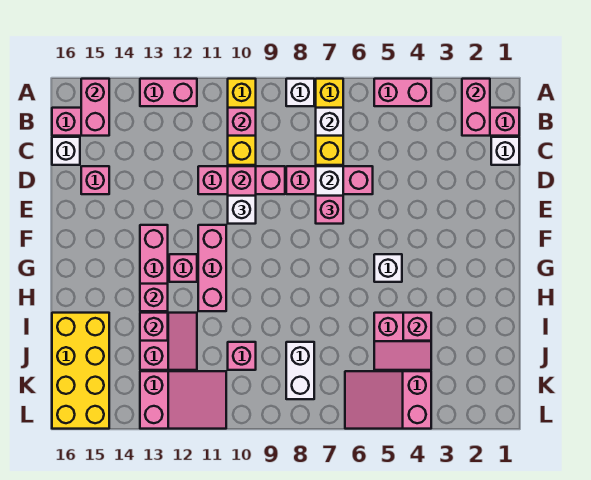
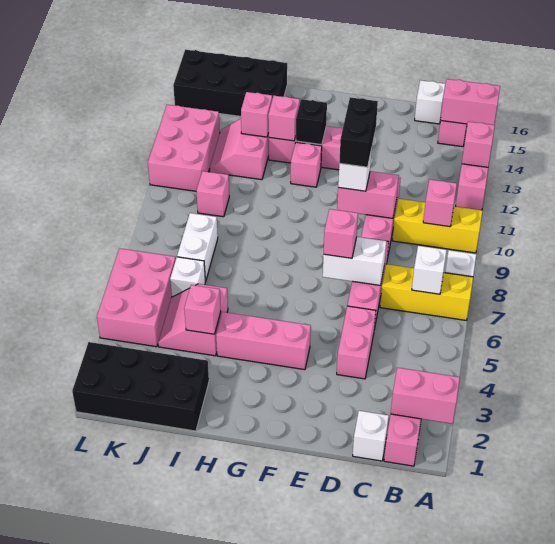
pink 1x2 brick [374,79,431,106] -> pink 1x2 brick moved to [337,306,376,379]
pink 1x1 brick [81,166,109,194] -> pink 1x1 brick moved to [462,122,495,167]
none -> black 1x2 brick [339,97,378,167]
pink 1x3 brick [198,225,226,311] -> pink 1x3 brick moved to [216,312,311,370]
white 1x1 brick [374,254,402,282] -> white 1x1 brick moved to [170,257,206,297]
none -> black 1x1 brick [296,99,327,145]
none -> black 2x4 brick [72,342,209,431]
pink 2x2 slope [140,313,197,370] -> pink 2x2 slope turned to [210,119,269,180]
yellow 2x4 brick [52,313,109,429] -> black 2x4 brick [173,50,287,116]
white 1x2 brick [286,342,314,399] -> white 1x2 brick turned to [177,213,218,281]
pink 2x3 slope [345,371,431,429] -> pink 2x3 brick [97,249,176,347]
pink 2x3 slope [140,371,226,429] -> pink 2x3 brick [148,105,220,191]

